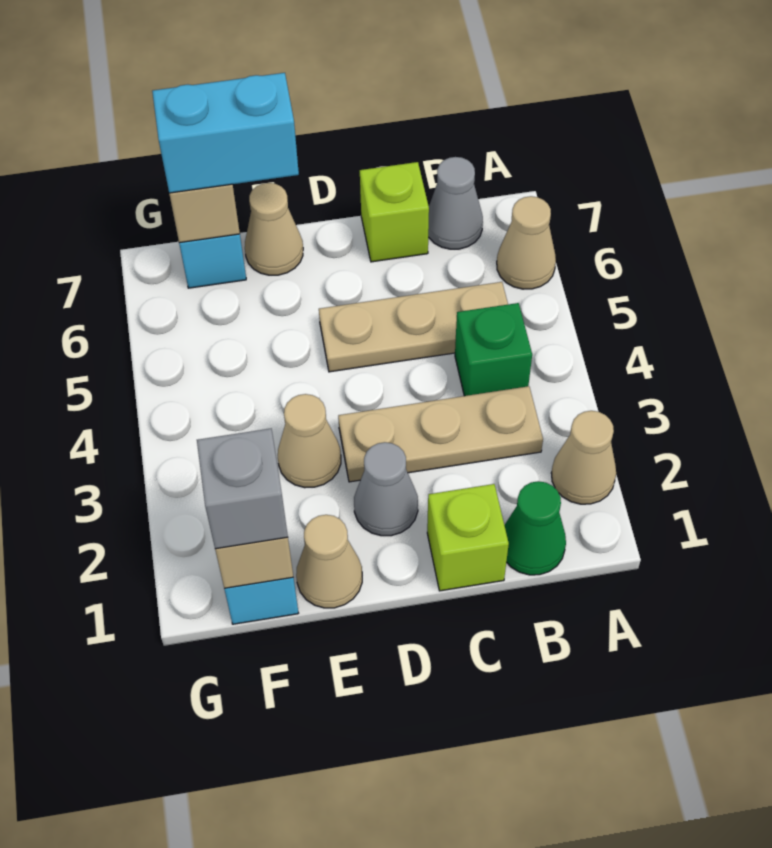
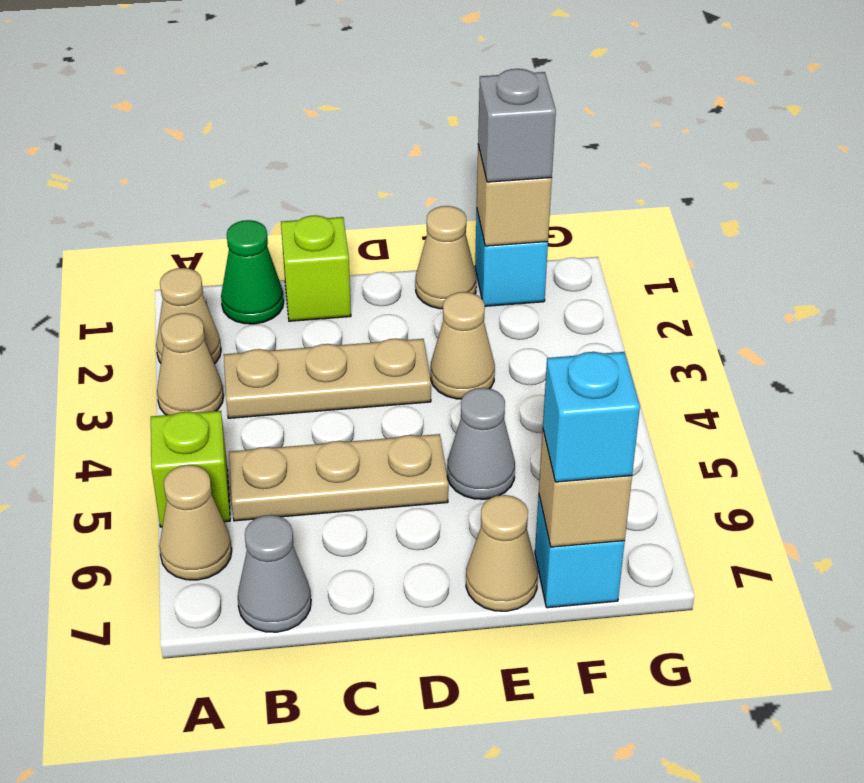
none -> tan 1x1 cone [157,313,224,415]
green 1x1 brick [455,303,532,396] -> none
lime 1x1 brick [360,162,429,262] -> lime 1x1 brick moved to [151,411,230,527]
grey 1x1 cone [354,442,418,536] -> grey 1x1 cone moved to [447,388,515,499]
cyan 1x2 brick [152,73,299,193] -> cyan 1x1 brick [543,352,640,482]

